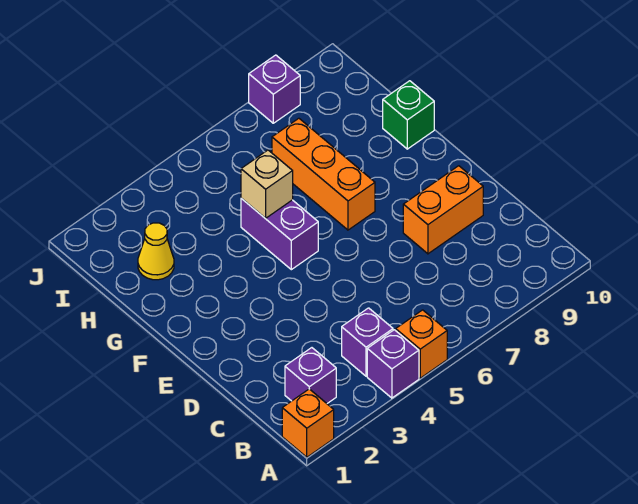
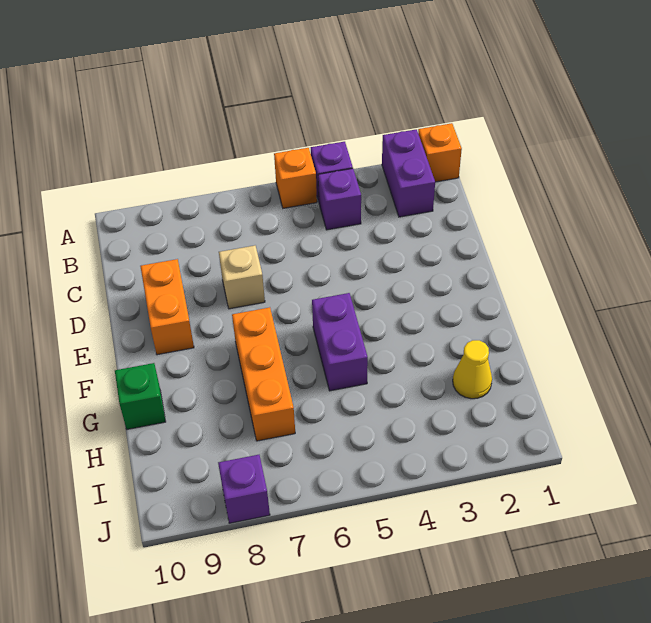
purple 1x1 brick [285,348,336,403] -> purple 1x2 brick [382,129,435,217]
orange 1x2 brick [403,166,483,254] -> orange 1x2 brick turned to [140,259,194,355]
tan 1x1 brick [241,150,293,219] -> tan 1x1 brick moved to [219,246,265,309]

